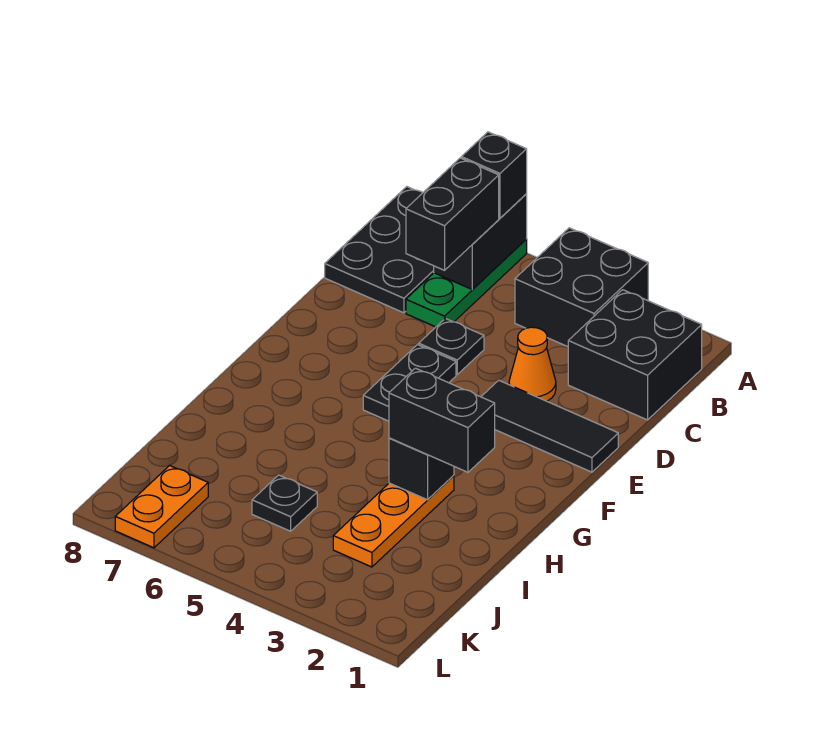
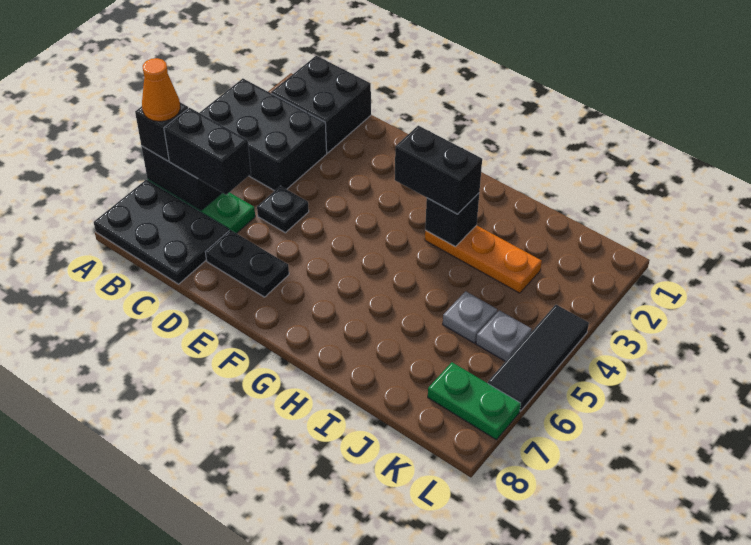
black 2x2 brick [515,228,648,347] -> black 2x3 brick [200,79,327,191]
orange 1x1 cone [509,327,556,401] -> orange 1x1 cone moved to [142,58,180,121]
black 1x3 tile [481,380,618,472] -> black 1x3 tile moved to [488,305,589,411]
black 1x2 plate [363,344,456,421] -> black 1x2 plate moved to [205,230,289,297]
black 1x2 brick [389,368,495,472] -> black 1x2 brick turned to [395,126,482,214]
black 1x1 plate [252,475,317,531] -> grey 1x1 plate [443,291,497,343]
none -> grey 1x1 plate [476,310,532,361]
orange 1x2 plate [115,465,208,548] -> green 1x2 plate [428,362,521,440]

